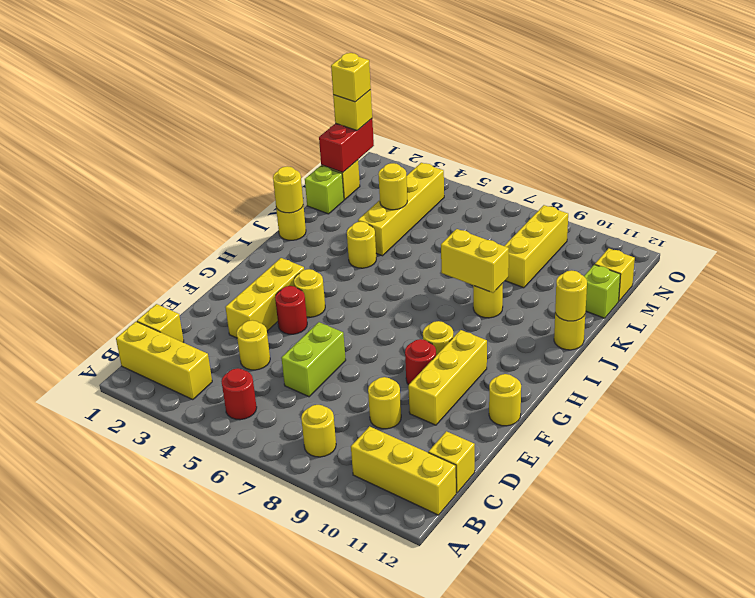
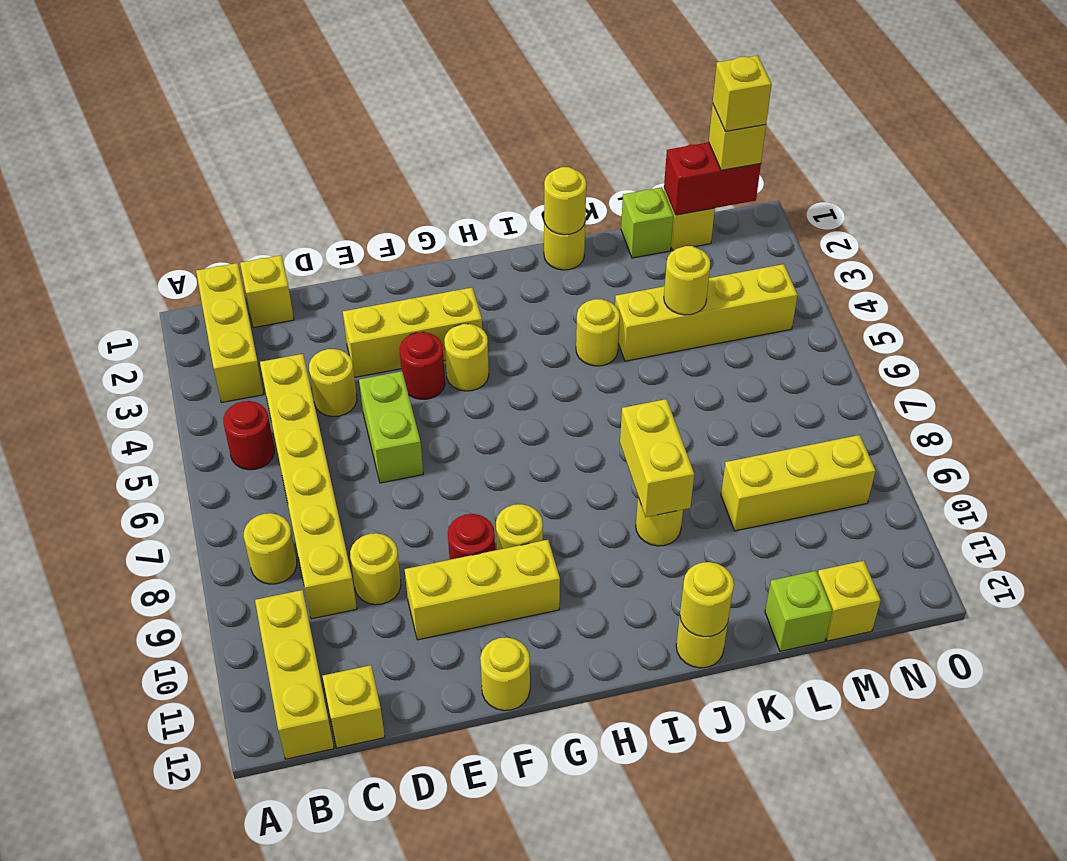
none -> yellow 1x6 brick [260,354,357,619]
lime 1x2 brick [281,322,346,397] -> lime 1x2 brick turned to [359,371,423,483]

